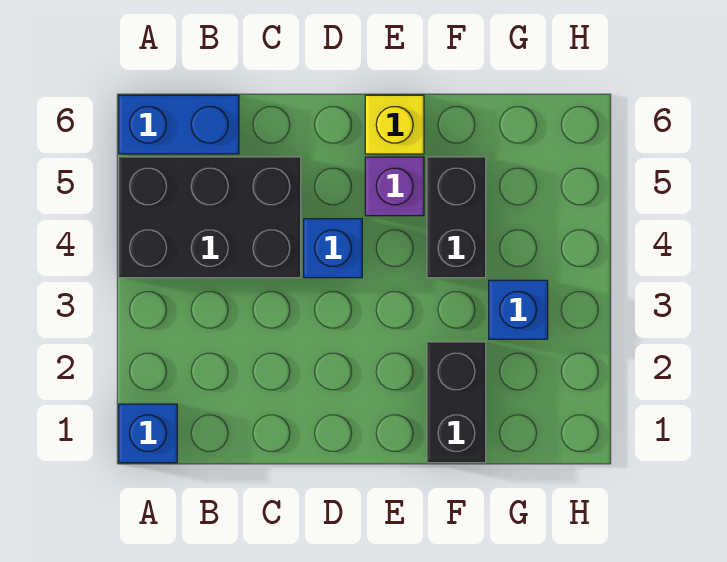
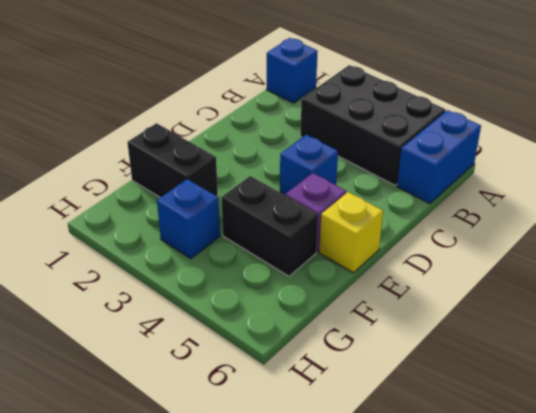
black 2x3 brick [119,157,301,278] -> black 2x3 brick turned to [300,65,446,185]

